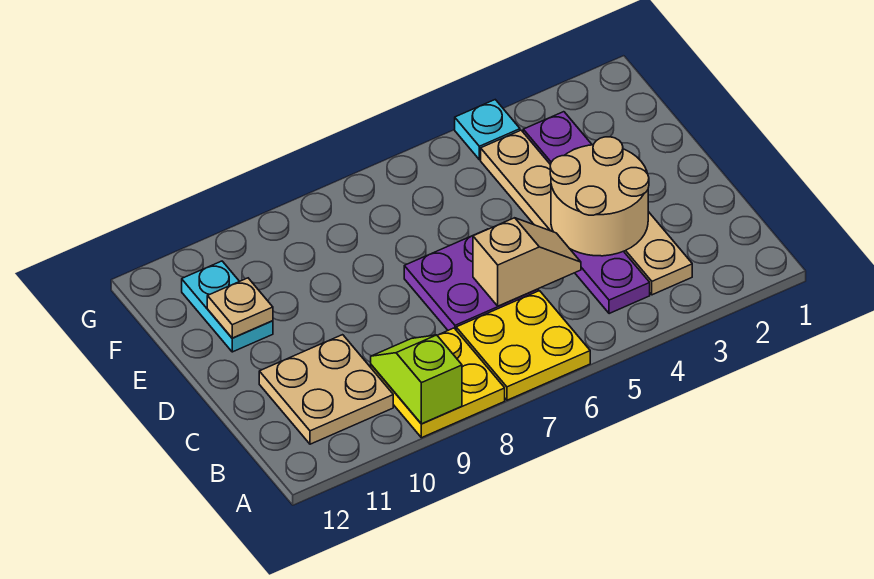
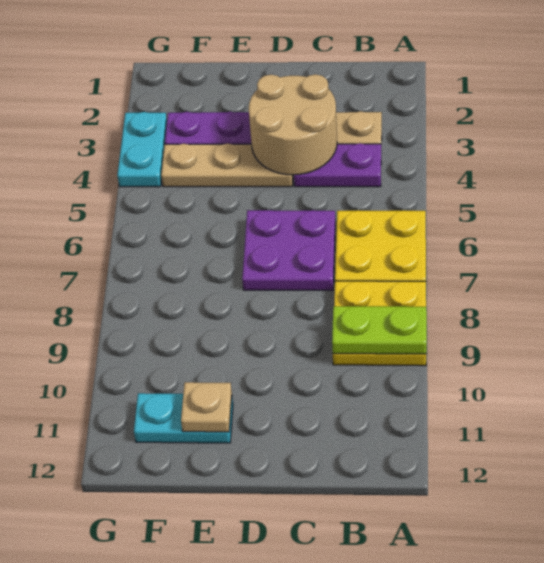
lime 1x2 slope [371,335,462,424] -> lime 1x2 plate [332,306,427,354]
tan 2x2 plate [259,335,393,444] -> none
tan 1x2 slope [473,218,581,306] -> none
cyan 1x1 plate [455,100,520,160] -> cyan 1x2 plate [117,112,167,187]

